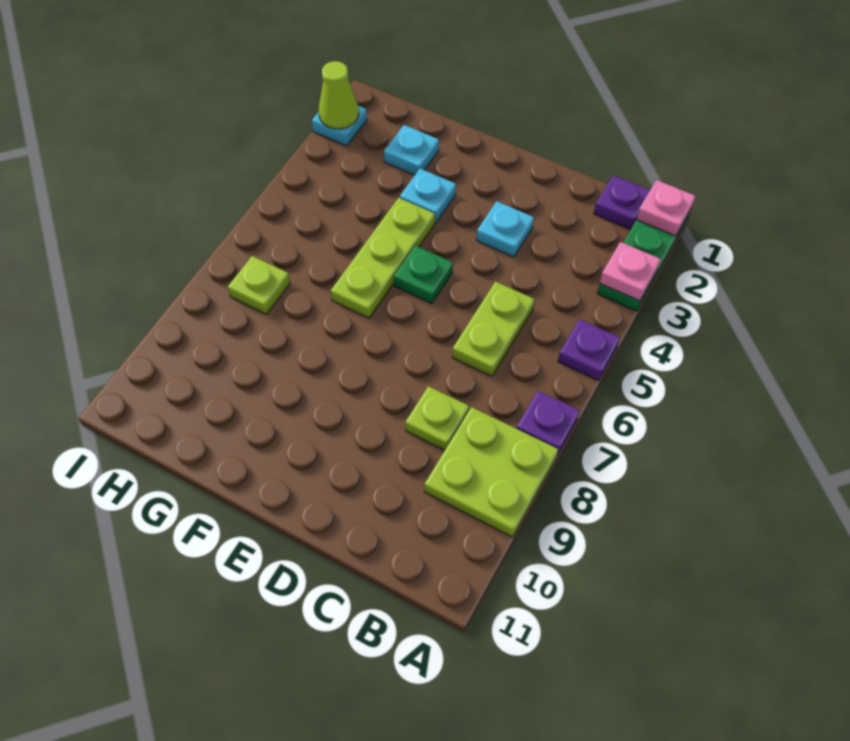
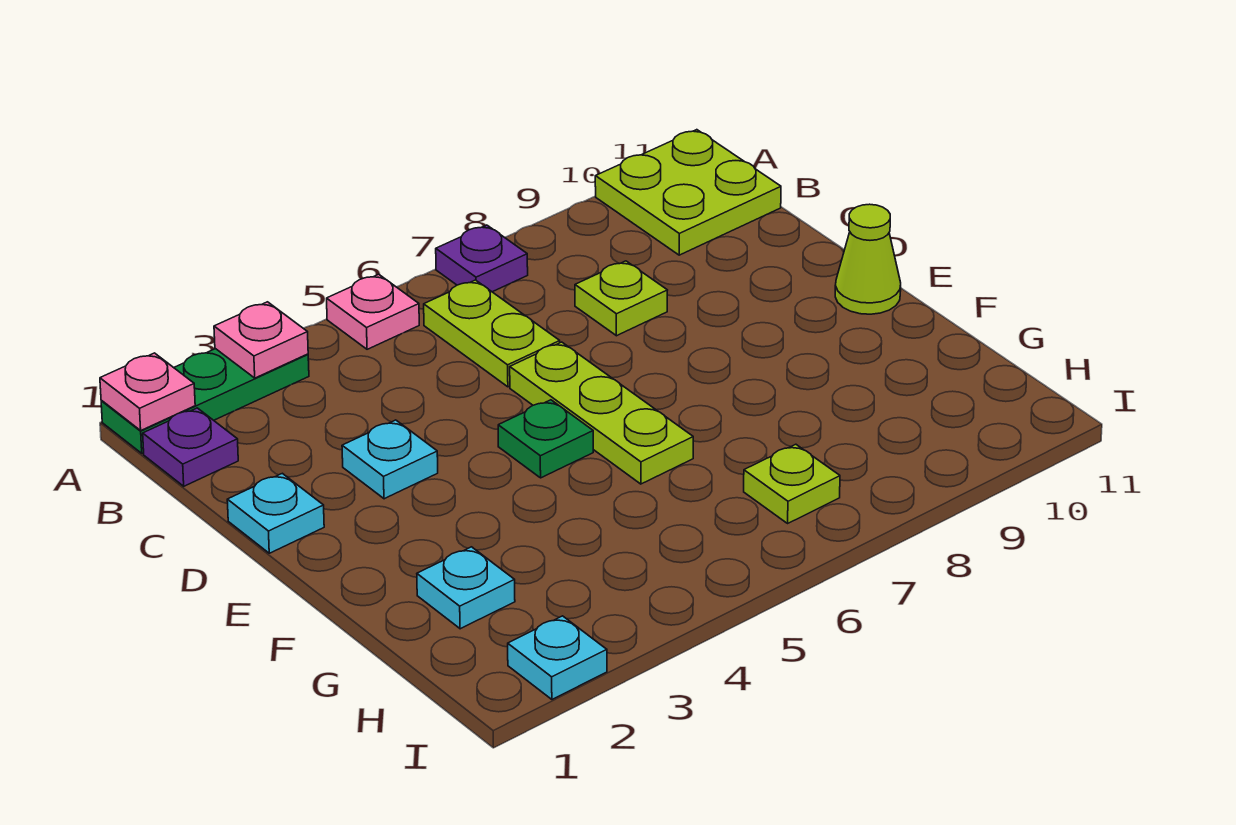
purple 1x1 plate [558,319,620,381] -> pink 1x1 plate [327,274,419,349]
lime 2x2 plate [424,407,558,537] -> lime 2x2 plate moved to [595,130,781,255]
lime 1x2 plate [452,282,535,376] -> lime 1x2 plate turned to [424,280,560,387]
cyan 1x1 plate [400,169,456,223] -> cyan 1x1 plate moved to [227,473,324,553]
lime 1x3 plate [331,198,435,318] -> lime 1x3 plate turned to [510,342,693,484]
lime 1x1 cone [319,61,359,129] -> lime 1x1 cone moved to [835,204,901,314]

